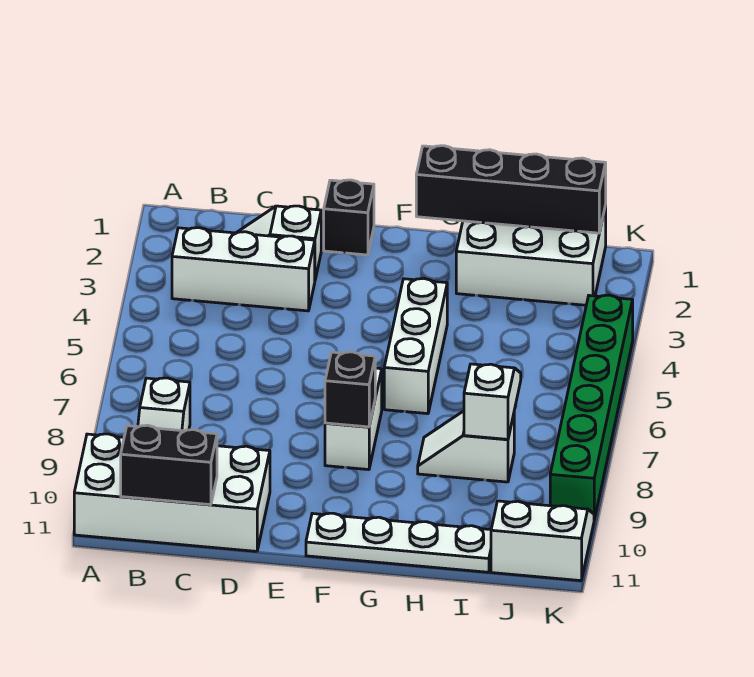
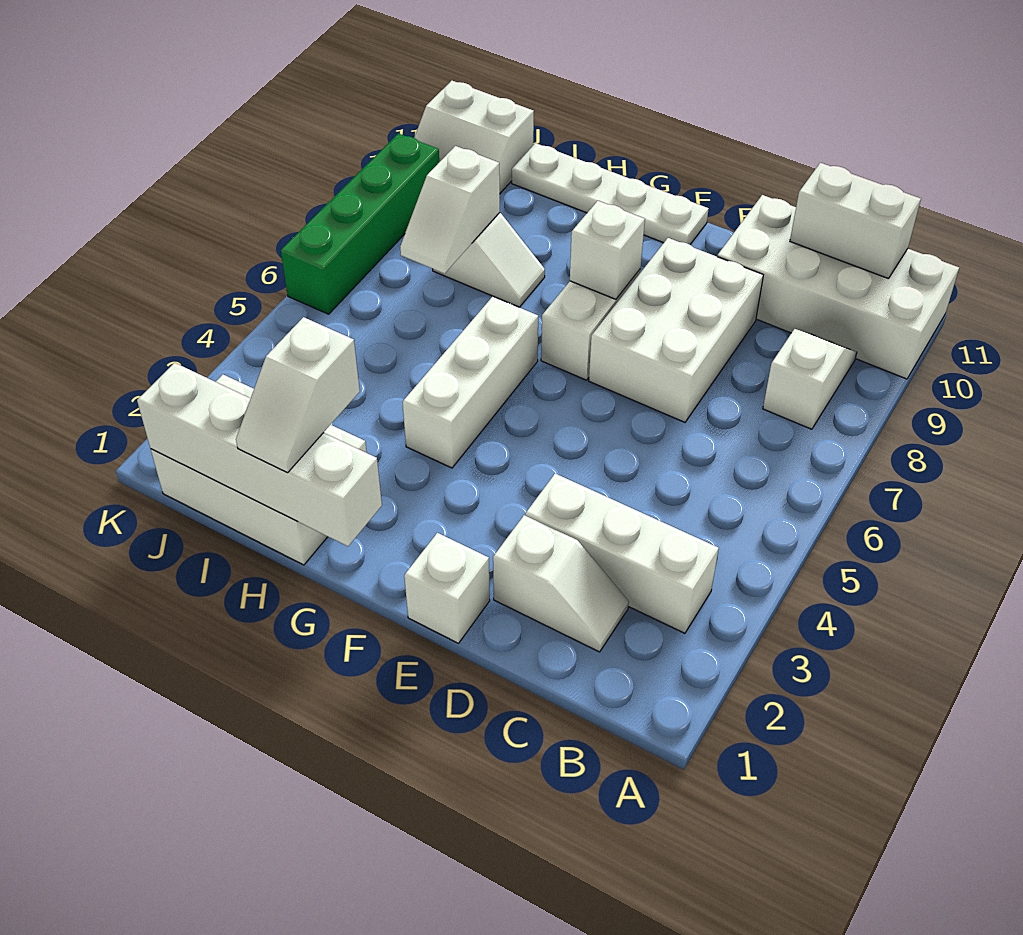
black 1x2 brick [121,425,217,505] -> white 1x2 brick [790,163,921,279]
none -> white 2x3 brick [589,238,763,422]
black 1x1 brick [324,180,374,255] -> white 1x1 brick [404,533,490,643]
black 1x1 brick [325,352,375,427] -> white 1x1 brick [570,201,645,299]
black 1x4 brick [416,146,606,233] -> white 1x4 brick [137,363,382,546]
none -> white 1x2 slope [236,317,360,473]
green 1x6 brick [550,295,633,520] -> green 1x4 brick [281,133,439,314]

